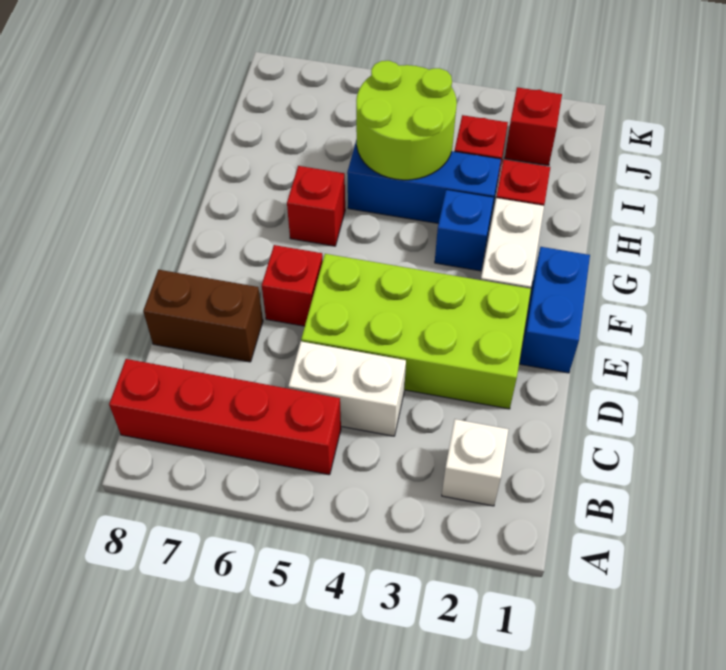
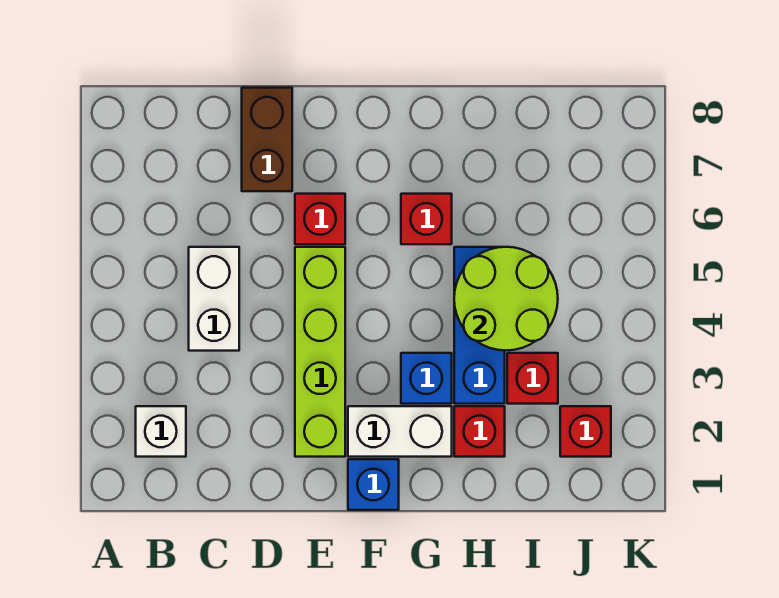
red 1x4 brick [109,359,341,475] -> none
lime 2x4 brick [301,254,531,409] -> lime 1x4 brick [295,247,345,457]
blue 1x2 brick [520,247,590,373] -> blue 1x1 brick [348,459,399,510]

